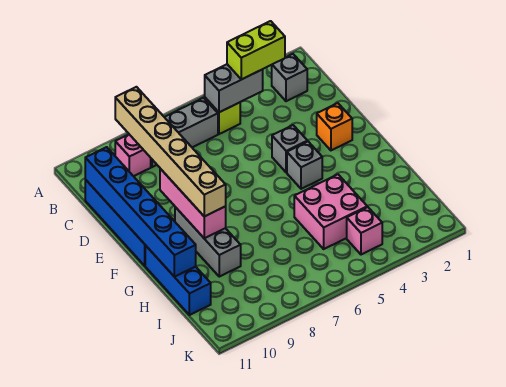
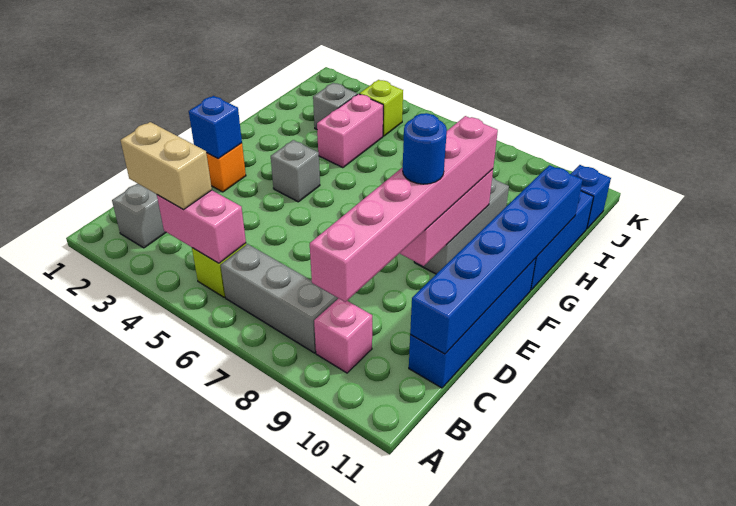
lime 1x2 brick [227,21,285,80] -> tan 1x2 brick [121,122,212,210]
grey 1x2 brick [205,64,263,112] -> pink 1x2 brick [157,190,246,263]
tan 1x6 brick [115,87,226,216] -> pink 1x6 brick [310,116,498,302]
none -> blue 1x1 brick [189,96,242,159]
grey 1x1 brick [272,125,307,173] -> grey 1x1 brick moved to [313,83,357,129]
none -> blue 1x1 round brick [403,113,447,184]
pink 2x2 brick [294,174,367,249] -> pink 1x2 brick [317,94,383,168]
pink 1x1 brick [347,207,382,255] -> lime 1x1 brick [359,80,403,136]
none -> blue 1x1 brick [571,165,611,229]

